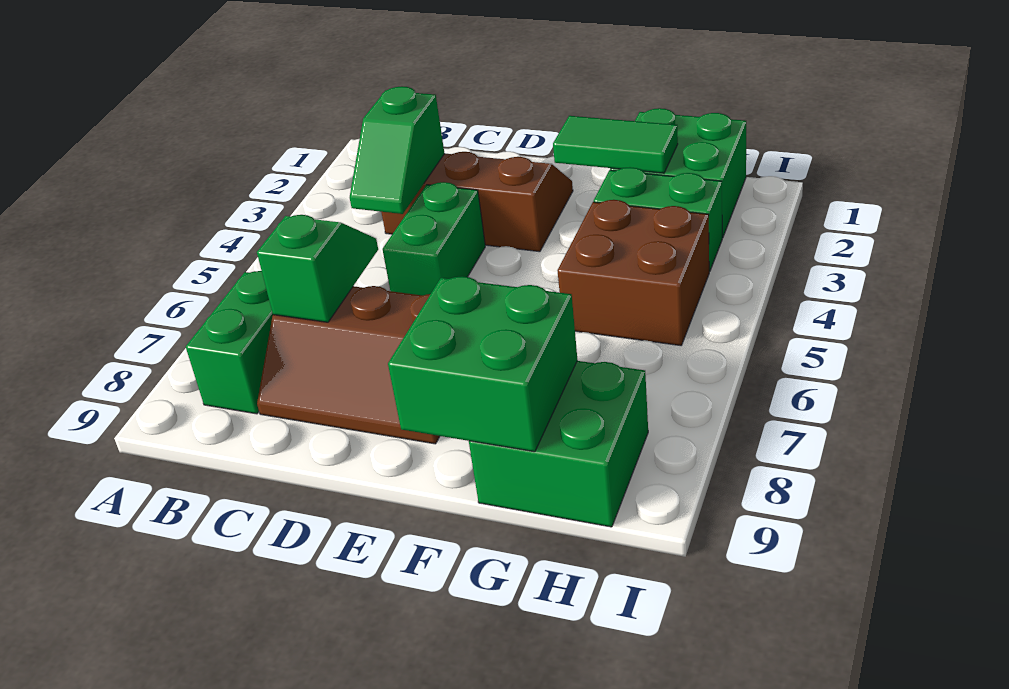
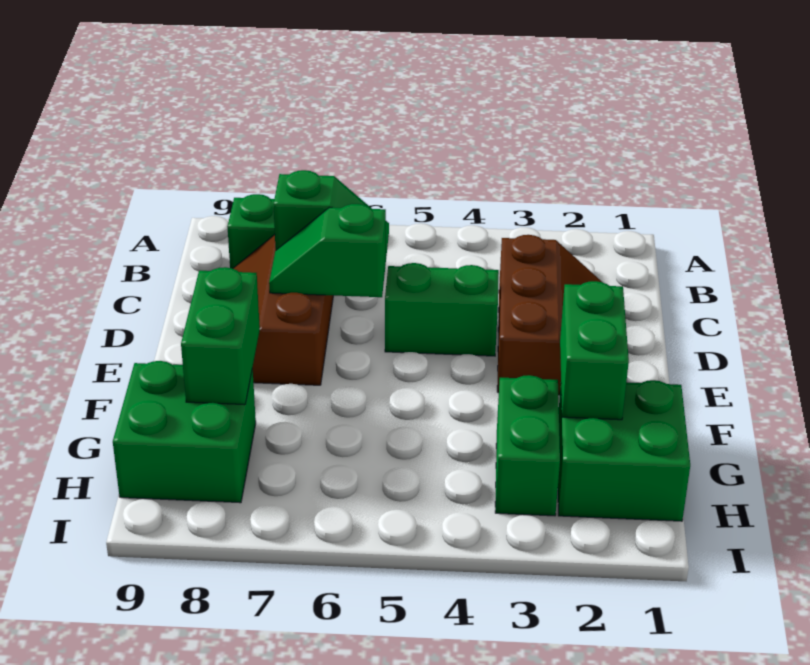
green 1x2 slope [350,86,445,214] -> green 1x2 slope moved to [269,204,386,297]
green 1x2 tile [553,116,678,173] -> green 1x2 brick [560,281,629,420]
green 2x2 brick [388,276,578,452] -> green 1x2 brick [181,267,260,405]
brown 2x2 brick [558,200,709,346] -> none

